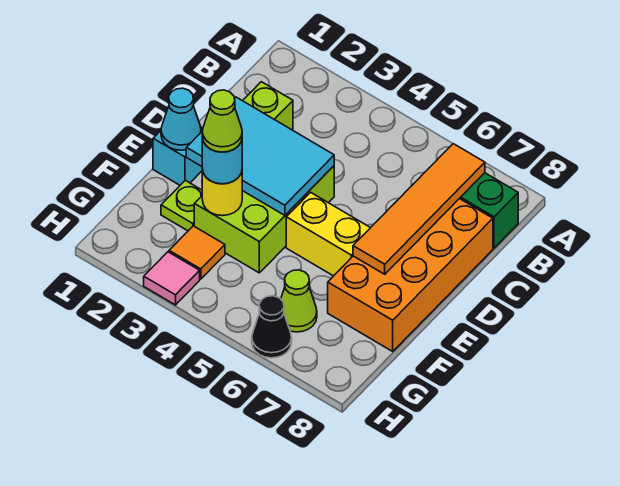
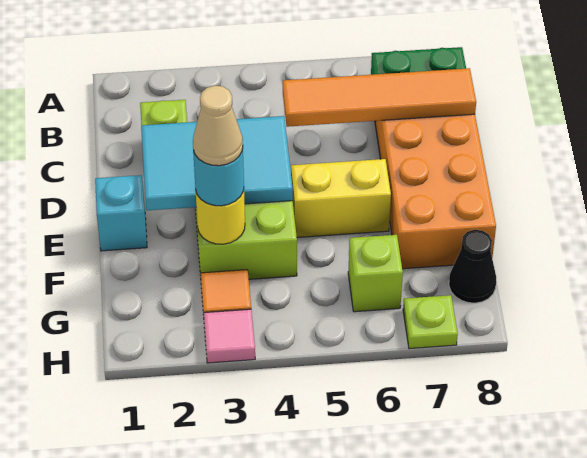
orange 1x4 tile [353,144,485,274] -> orange 1x4 tile turned to [283,68,476,127]
cyan 1x1 cone [161,88,201,150] -> none
lime 1x1 plate [161,180,202,231] -> lime 1x1 plate moved to [403,295,458,349]
lime 1x1 cone [202,90,242,152] -> tan 1x1 cone [193,86,243,166]
lime 1x1 cone [281,270,317,332] -> lime 1x1 brick [348,235,403,312]
black 1x1 cone [252,296,292,358] -> black 1x1 cone moved to [449,230,496,303]

